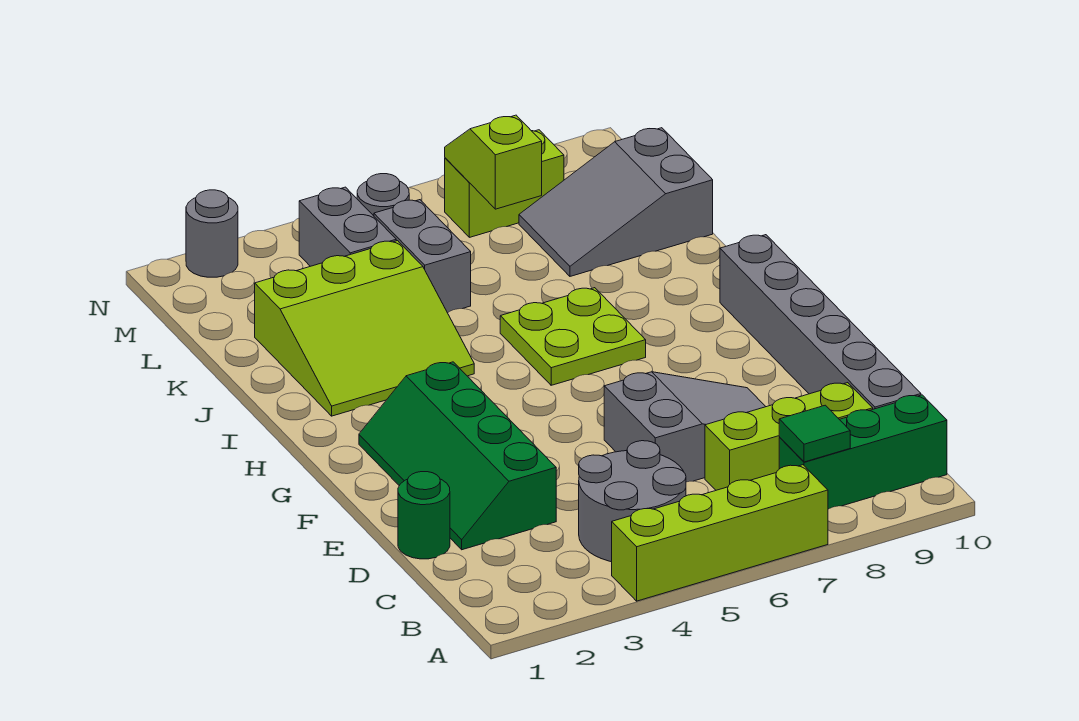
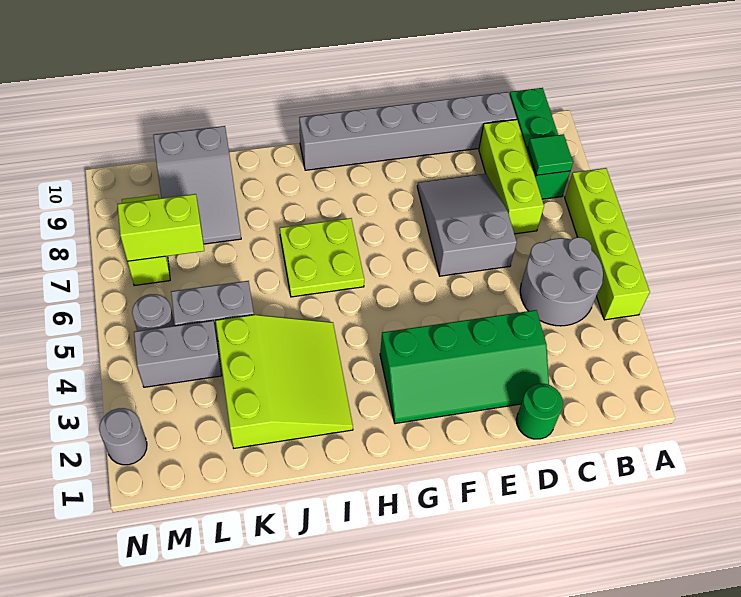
lime 1x2 slope [445,115,542,209] -> lime 1x2 brick [118,194,204,261]

